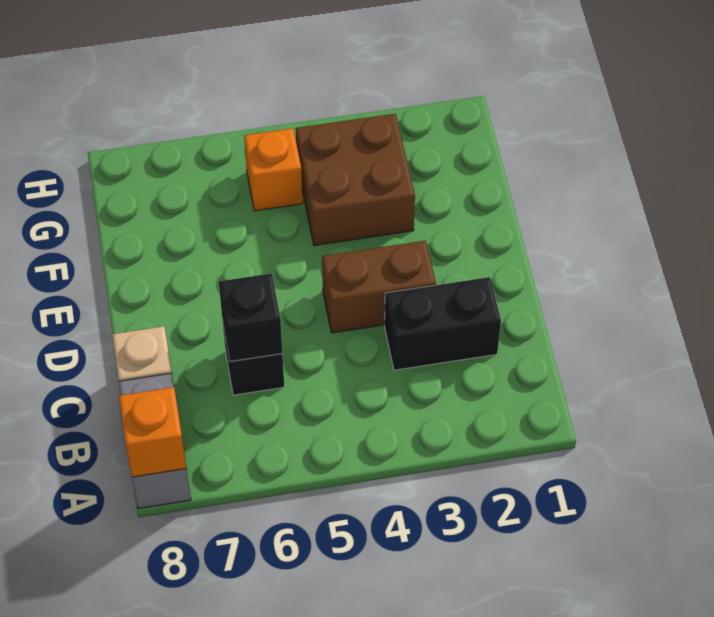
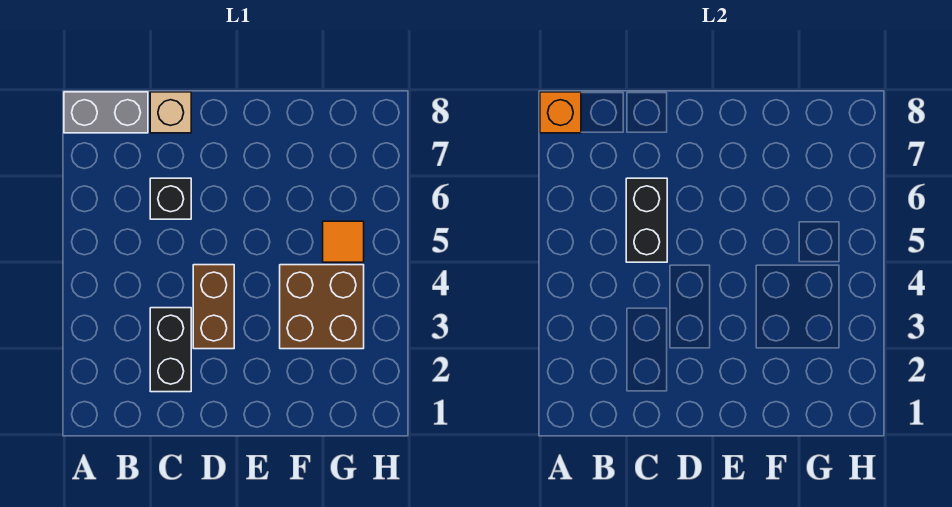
black 1x1 brick [219,273,282,362] -> black 1x2 brick [626,178,667,262]
orange 1x1 brick [244,128,303,211] -> orange 1x1 tile [323,221,364,262]

